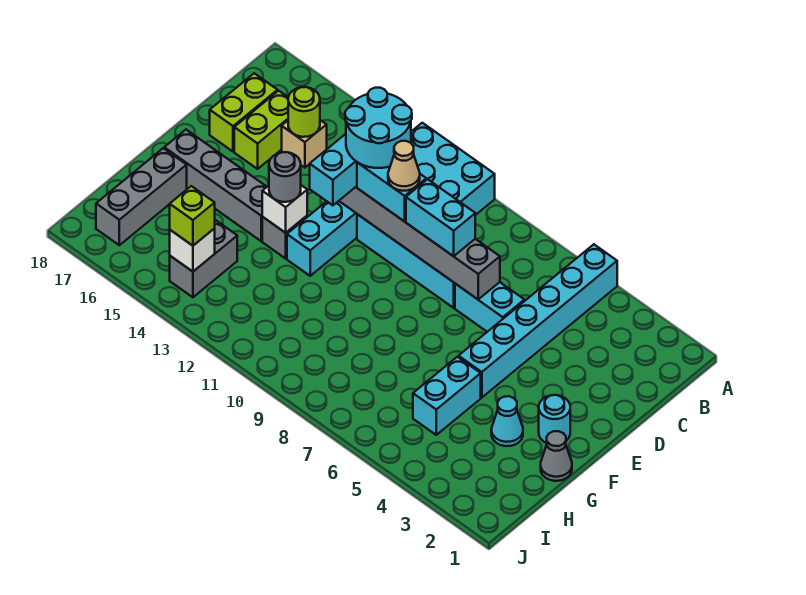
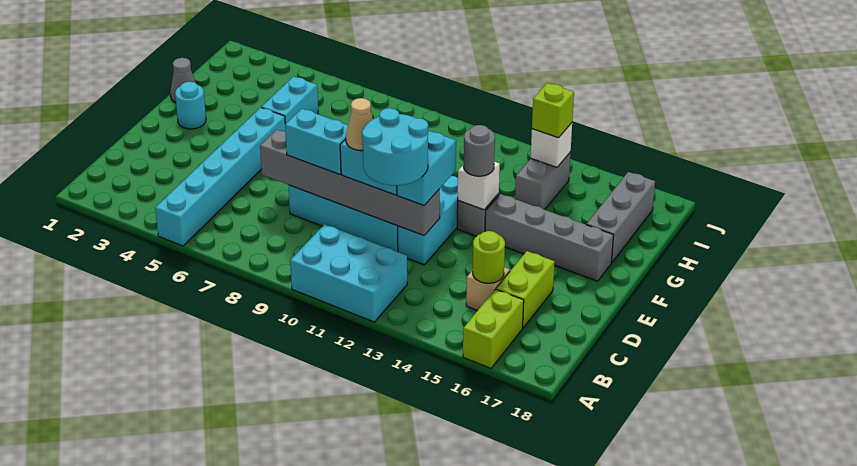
lime 1x2 brick [210,73,278,152] -> lime 1x2 brick moved to [463,289,524,368]
cyan 1x2 brick [455,282,524,332] -> none
cyan 1x1 cone [491,396,523,446] -> none

